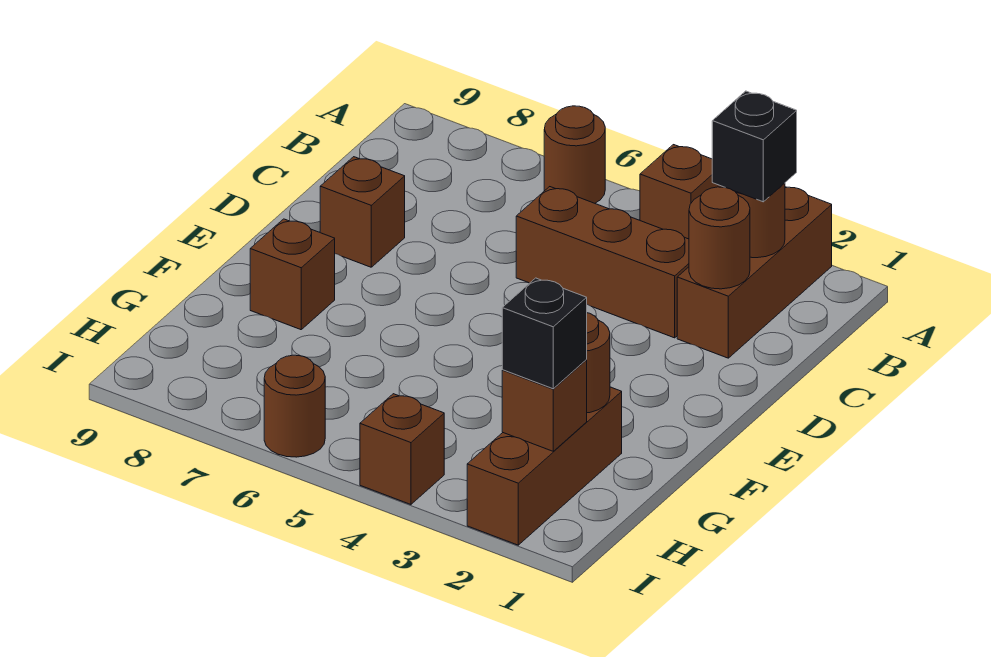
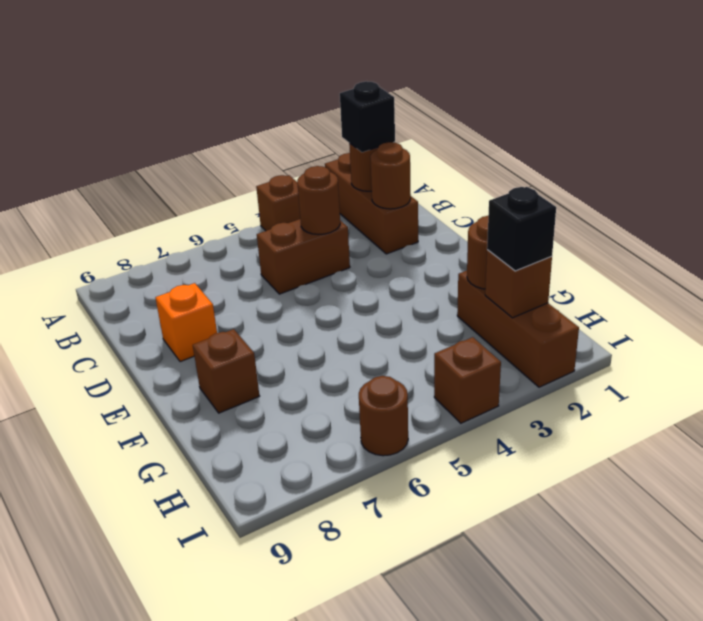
brown 1x1 round brick [544,106,605,203] -> brown 1x1 round brick moved to [297,166,340,235]
brown 1x3 brick [516,187,689,338] -> brown 1x2 brick [257,219,350,294]
brown 1x1 brick [320,157,405,267] -> orange 1x1 brick [155,283,217,362]

